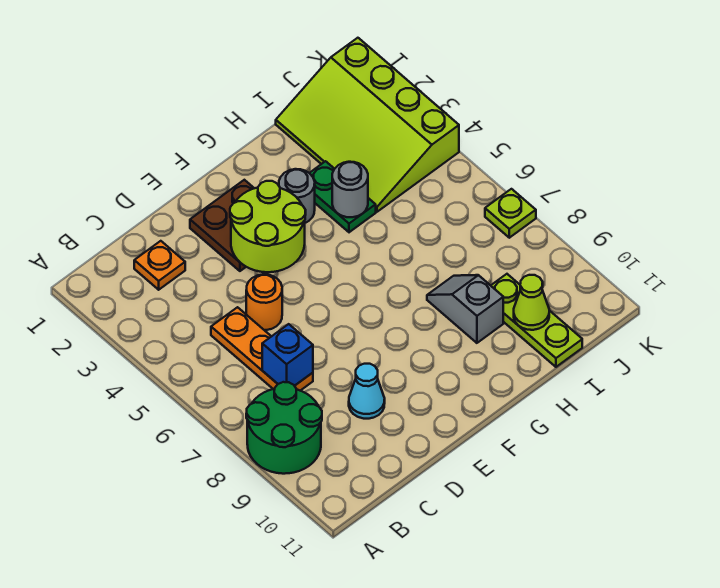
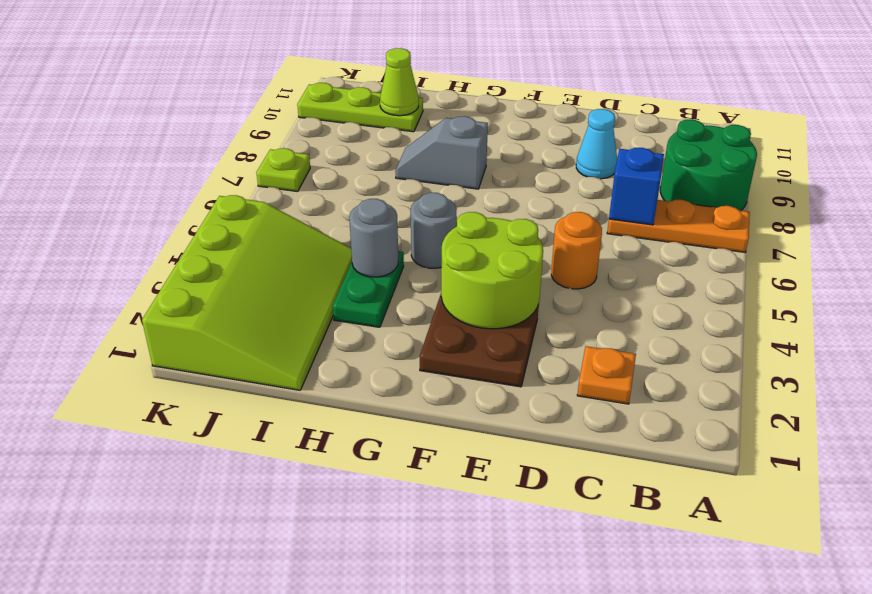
orange 1x3 plate [211,307,313,391] -> orange 1x3 plate turned to [607,200,750,252]
grey 1x1 round brick [279,169,315,223] -> grey 1x1 round brick moved to [411,193,457,268]
grey 1x2 slope [427,275,503,343] -> grey 1x2 slope turned to [395,116,488,189]
lime 1x3 plate [491,274,582,367] -> lime 1x3 plate turned to [297,83,423,132]

